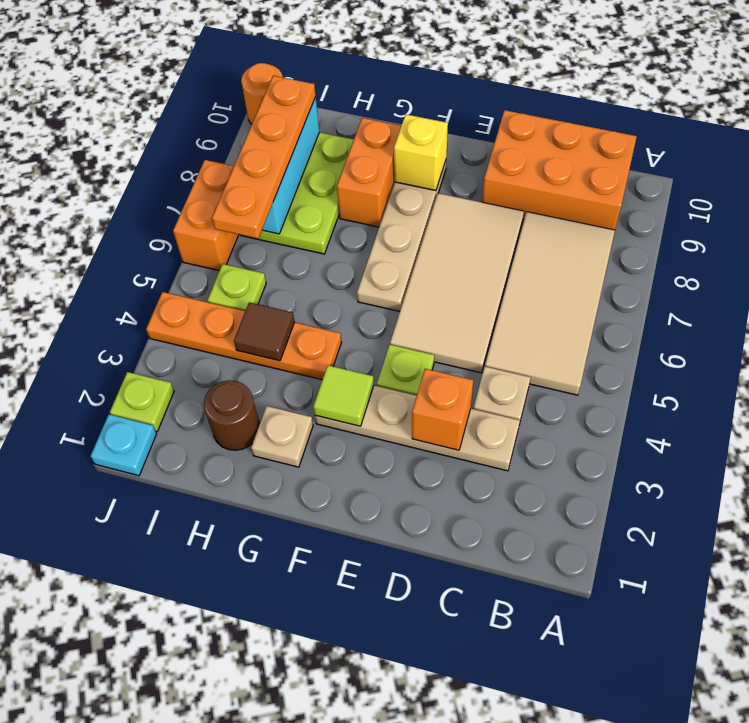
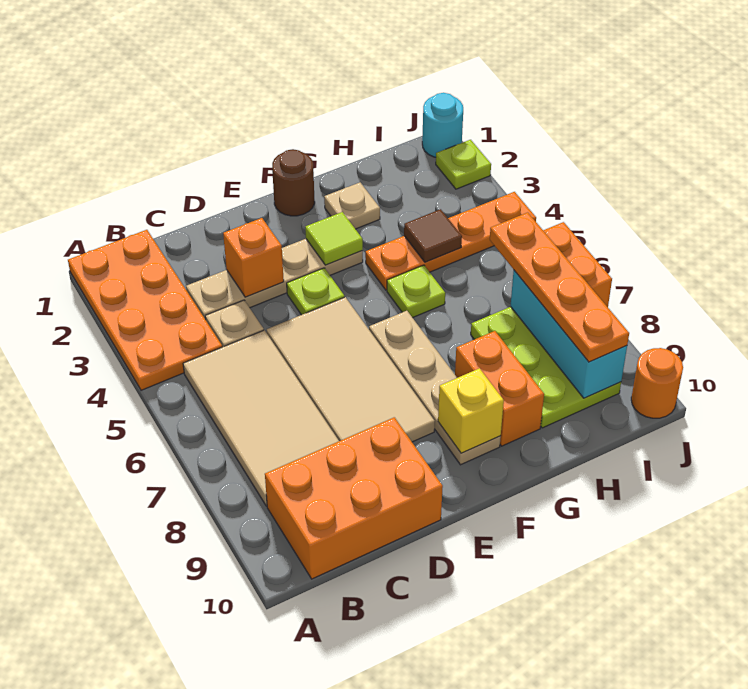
none -> orange 2x4 plate [68,230,222,390]
brown 1x1 round brick [204,380,259,450] -> brown 1x1 round brick moved to [272,149,315,216]
lime 1x1 plate [207,264,266,311] -> lime 1x1 plate moved to [387,265,445,318]
cyan 1x1 plate [91,415,157,476] -> cyan 1x1 round brick [422,93,463,157]

